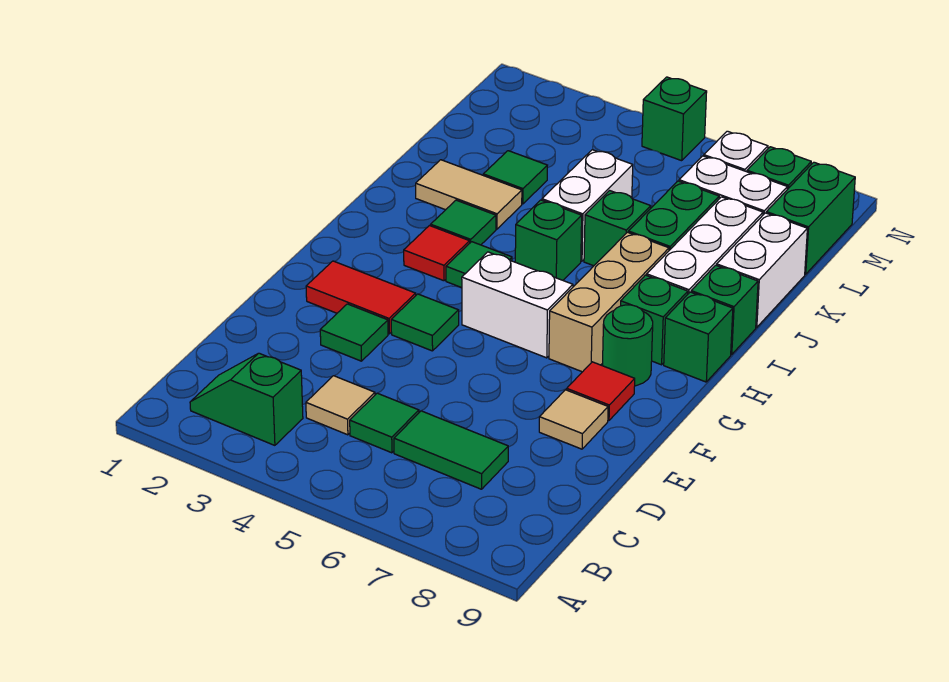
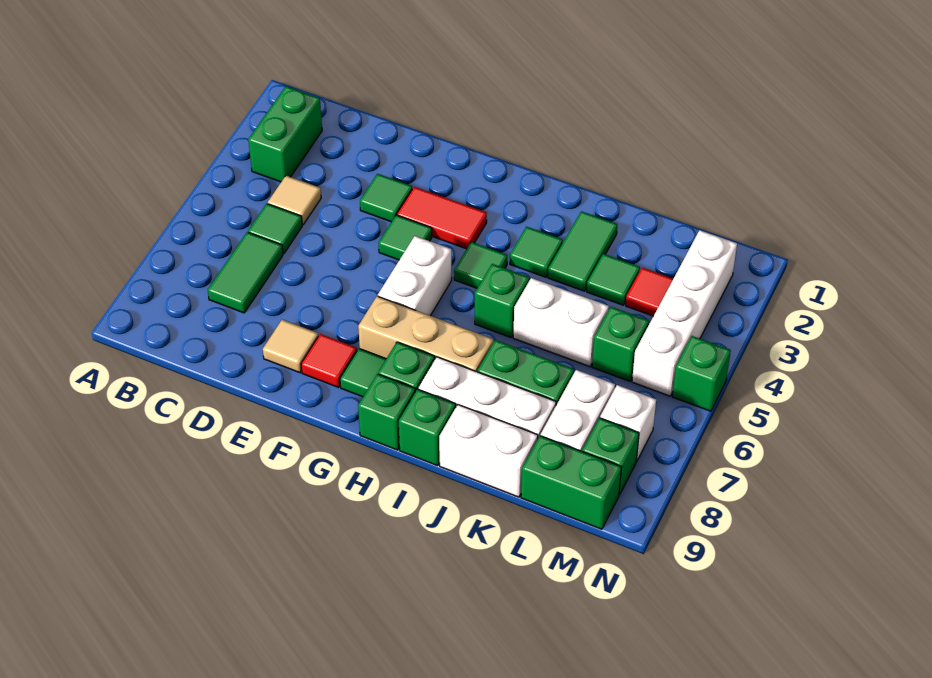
green 1x2 slope [190,353,303,445] -> green 1x2 brick [248,86,322,182]
red 1x2 tile [306,261,416,334] -> red 1x2 tile turned to [397,187,487,249]
green 1x1 round brick [602,305,653,386] -> green 1x1 tile [340,349,386,397]
red 1x1 tile [404,226,470,281] -> red 1x1 tile moved to [626,268,673,316]
tan 1x2 tile [416,160,522,229] -> green 1x2 tile [548,211,617,291]
green 1x1 brick [584,191,651,266] -> green 1x1 brick moved to [592,307,649,381]
none -> white 1x4 brick [632,230,737,396]

